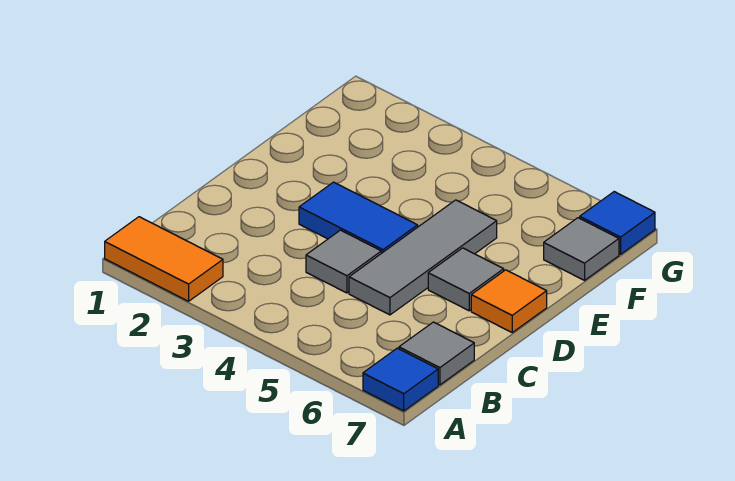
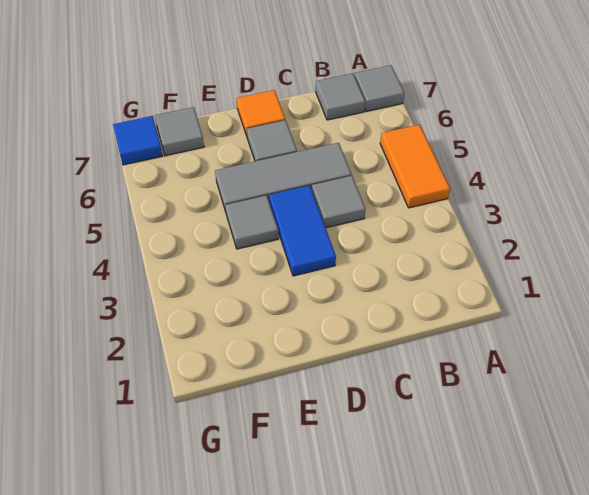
orange 1x2 tile [105,217,223,301] -> orange 1x2 tile moved to [380,125,450,208]
blue 1x1 tile [363,348,438,411] -> grey 1x1 tile [355,65,404,111]
none -> grey 1x1 tile [225,195,278,249]

